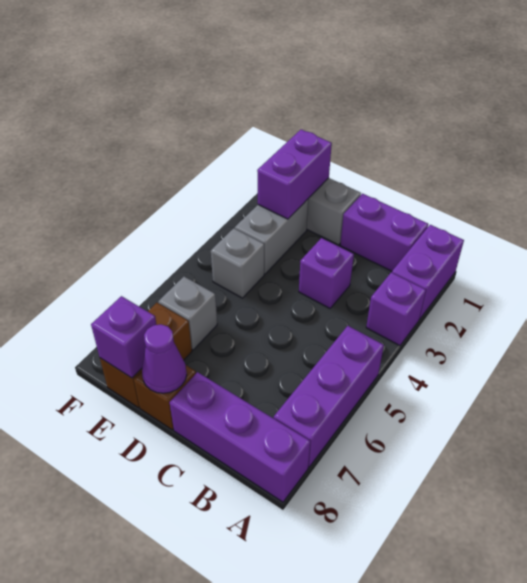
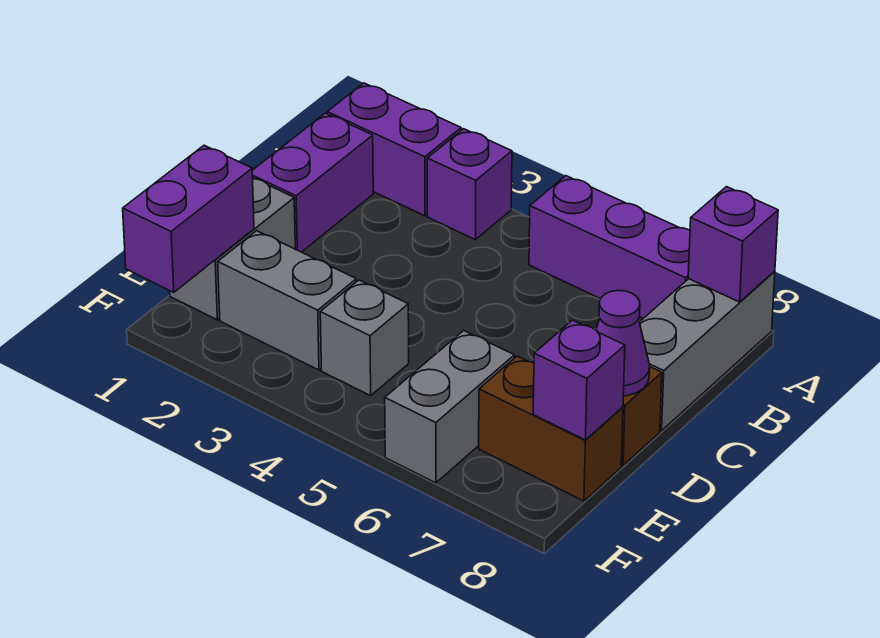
purple 1x3 brick [170,372,310,502] -> grey 1x3 brick [639,271,775,431]
purple 1x1 brick [299,238,354,308] -> purple 1x1 brick moved to [688,187,778,302]
purple 1x2 brick [257,129,332,219] -> purple 1x2 brick turned to [123,145,254,292]
grey 1x1 brick [158,277,217,350] -> grey 1x2 brick [385,330,514,483]

